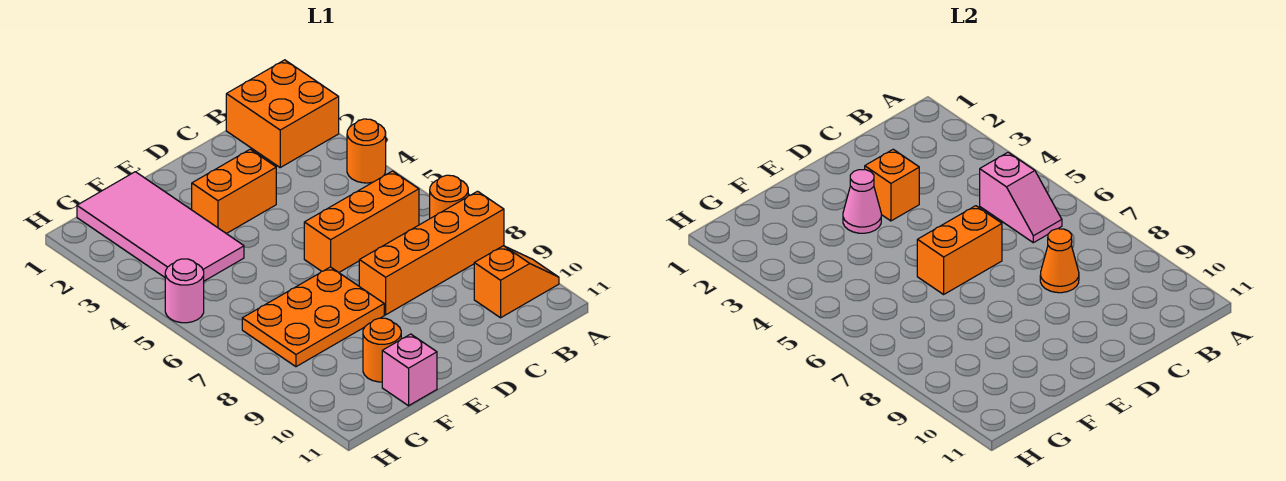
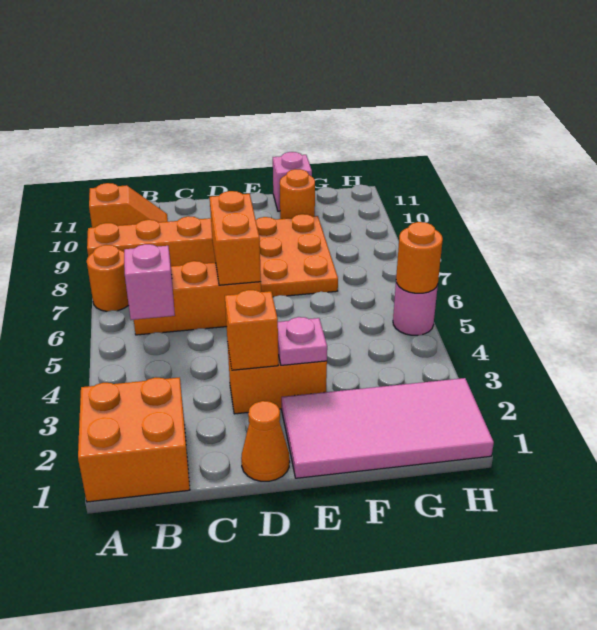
orange 1x1 round brick [347,119,386,183] -> orange 1x1 round brick moved to [396,222,443,293]
orange 1x2 slope [474,246,559,318] -> orange 1x2 slope turned to [89,183,168,228]
orange 1x1 cone [1040,229,1079,293] -> orange 1x1 cone moved to [241,401,290,481]
orange 1x2 brick [917,206,1002,294] -> orange 1x2 brick turned to [210,191,261,285]
pink 1x1 cone [843,170,881,233] -> pink 1x1 plate [278,317,327,365]
orange 2x3 plate [242,267,384,367] -> orange 2x3 plate turned to [256,214,338,297]
pink 2x4 tile [77,172,244,281] -> pink 2x4 tile turned to [282,378,494,478]

